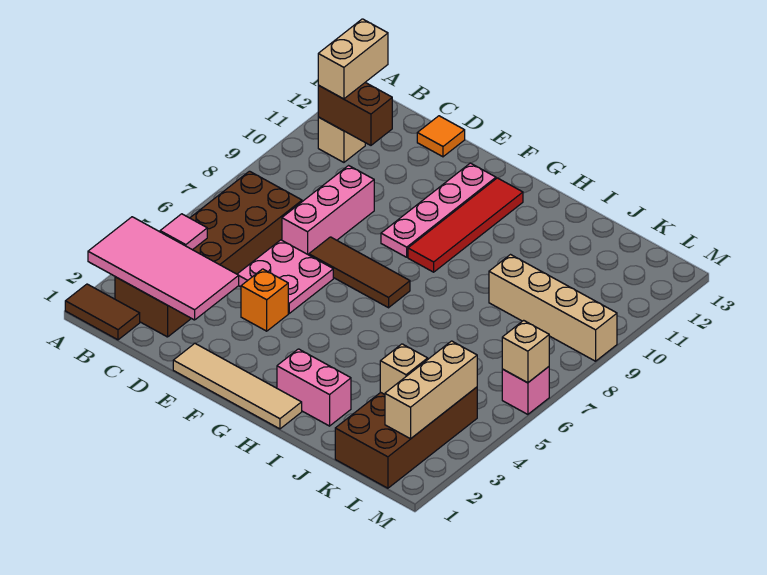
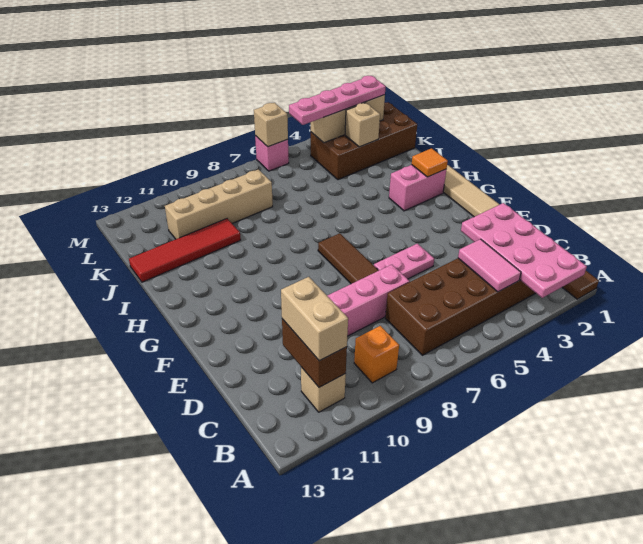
pink 2x4 tile [88,217,239,320] -> pink 2x4 plate [461,203,587,298]
pink 1x1 tile [160,214,207,250] -> pink 1x2 tile [458,239,521,292]
tan 1x2 brick [318,19,388,99] -> tan 1x2 brick turned to [281,277,348,361]
pink 2x2 plate [237,240,333,313] -> pink 1x2 plate [374,244,434,279]
orange 1x1 tile [417,116,465,157] -> orange 1x1 tile moved to [412,148,448,177]
orange 1x1 brick [241,269,288,331] -> orange 1x1 brick moved to [354,326,399,383]
pink 1x4 plate [381,163,496,257] -> pink 1x4 plate moved to [289,76,386,125]
red 1x4 tile [408,178,523,272] -> red 1x4 tile moved to [129,219,241,282]
pink 1x2 brick [277,349,351,426] -> pink 1x2 brick turned to [389,165,447,211]
tan 1x4 brick [489,255,617,361] -> tan 1x4 brick turned to [165,170,273,239]

